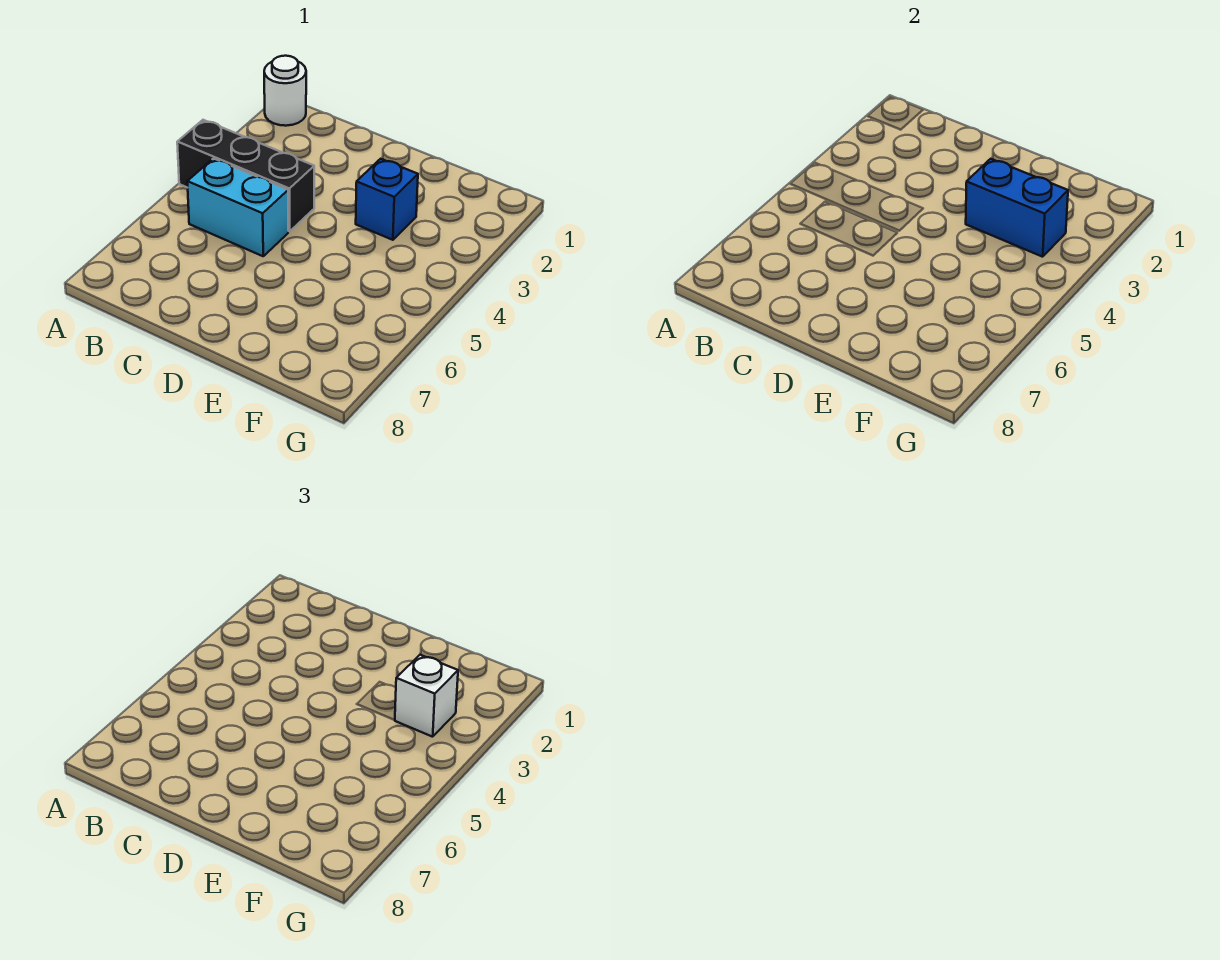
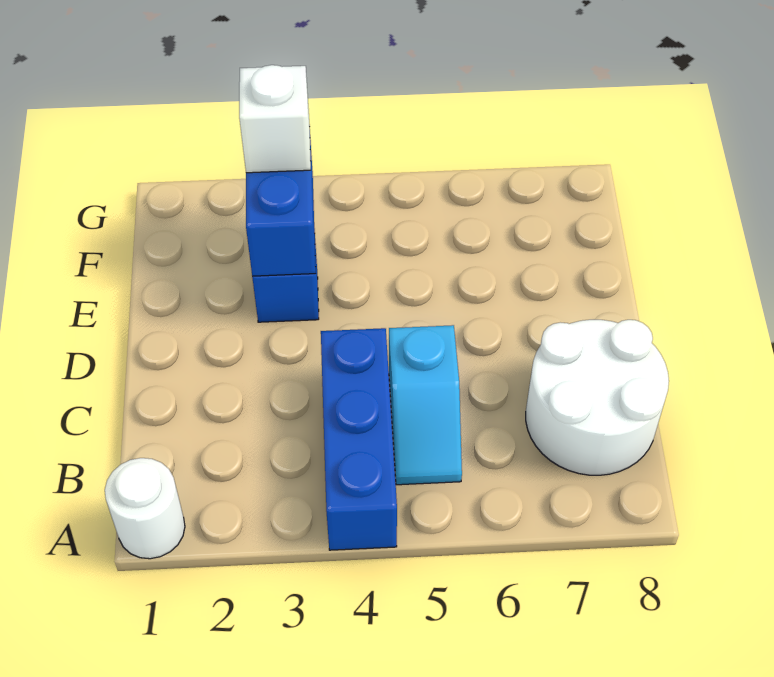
black 1x3 brick [177,120,314,231] -> blue 1x3 brick [321,328,397,550]
cyan 1x2 brick [187,158,288,256] -> cyan 1x2 slope [389,325,462,485]
none -> white 2x2 round brick [526,320,669,475]

